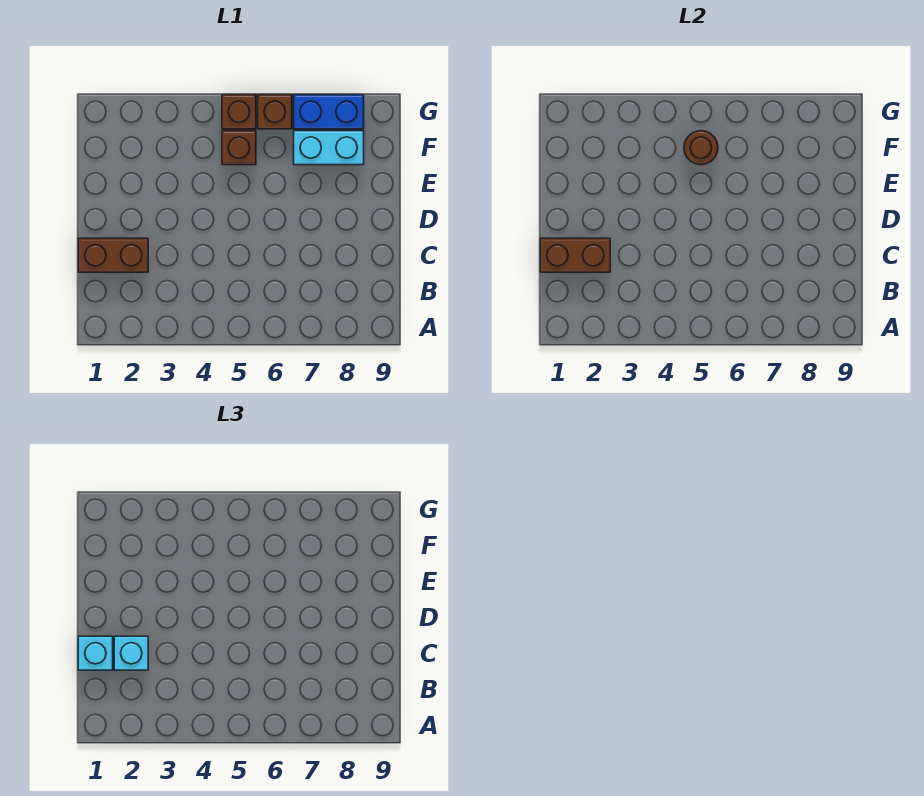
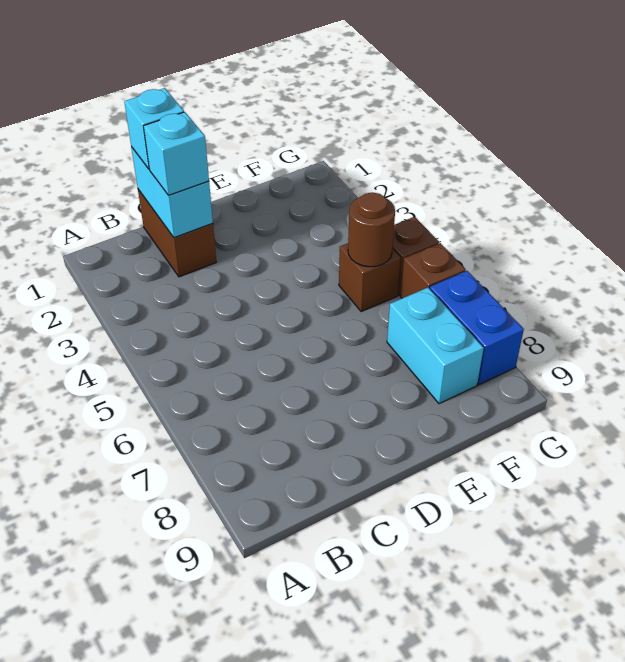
brown 1x2 brick [540,238,610,272] -> cyan 1x2 brick [131,147,213,238]

